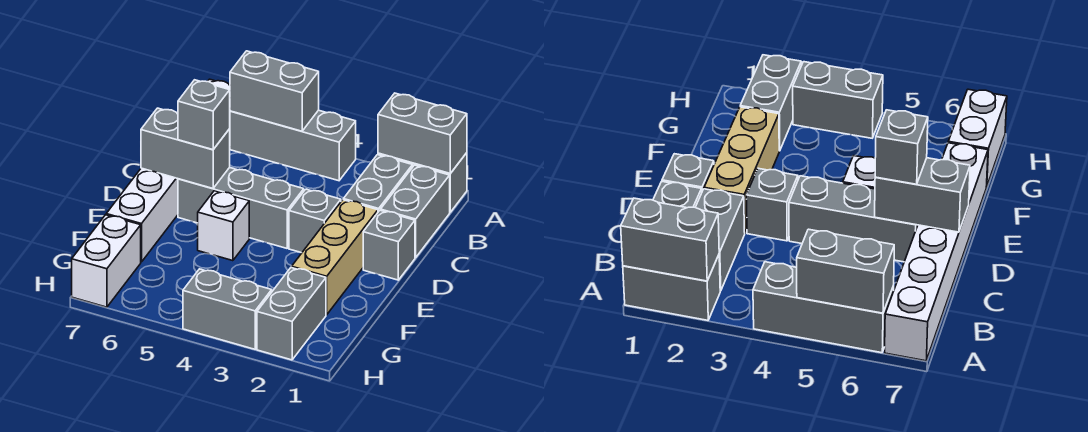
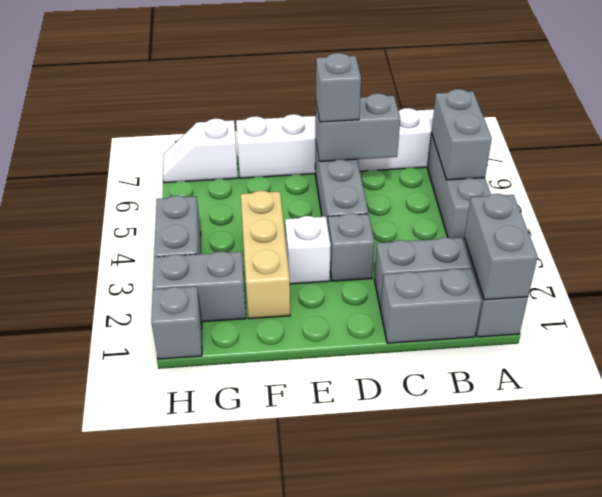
grey 1x1 brick [363,210,415,280] -> grey 1x1 brick moved to [151,287,202,359]
tan 1x3 brick [292,200,378,315] -> tan 1x3 brick turned to [241,191,290,319]
grey 1x2 brick [141,108,230,189] -> grey 1x2 brick turned to [316,93,400,161]
white 1x1 brick [198,191,249,261] -> white 1x1 brick moved to [285,216,331,284]
white 1x2 brick [72,215,141,307] -> white 1x2 slope [163,119,238,183]

